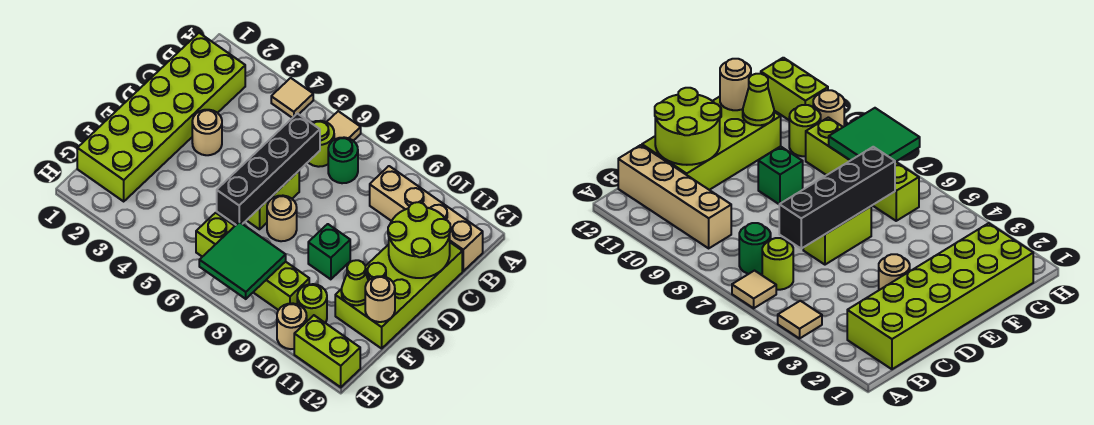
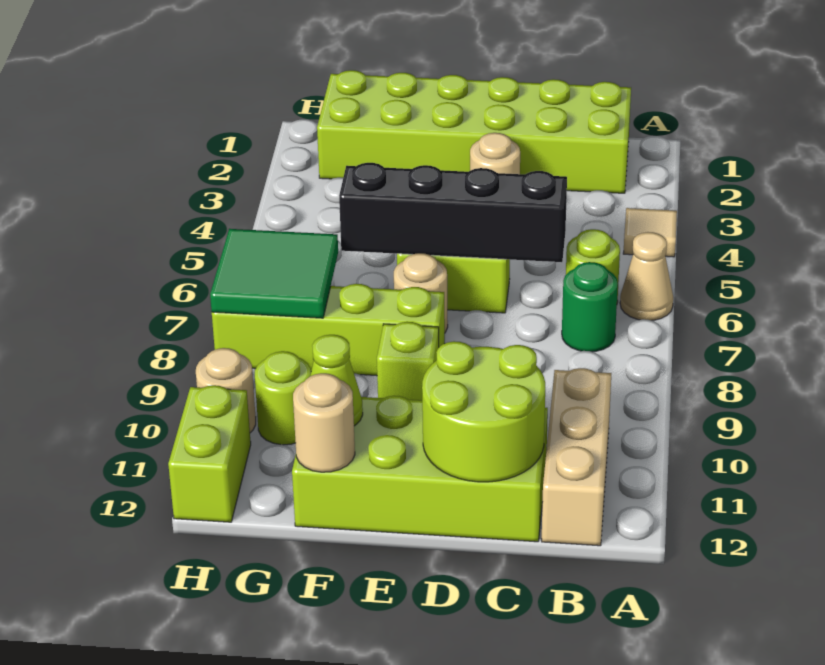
tan 1x1 tile [327,111,361,141] -> tan 1x1 cone [620,232,673,320]
tan 1x4 brick [370,166,483,271] -> tan 1x3 brick [542,368,611,546]
green 1x1 brick [308,224,350,279] -> lime 1x1 brick [377,322,439,400]
lime 1x4 brick [196,213,309,310] -> lime 1x4 brick turned to [212,284,445,376]

